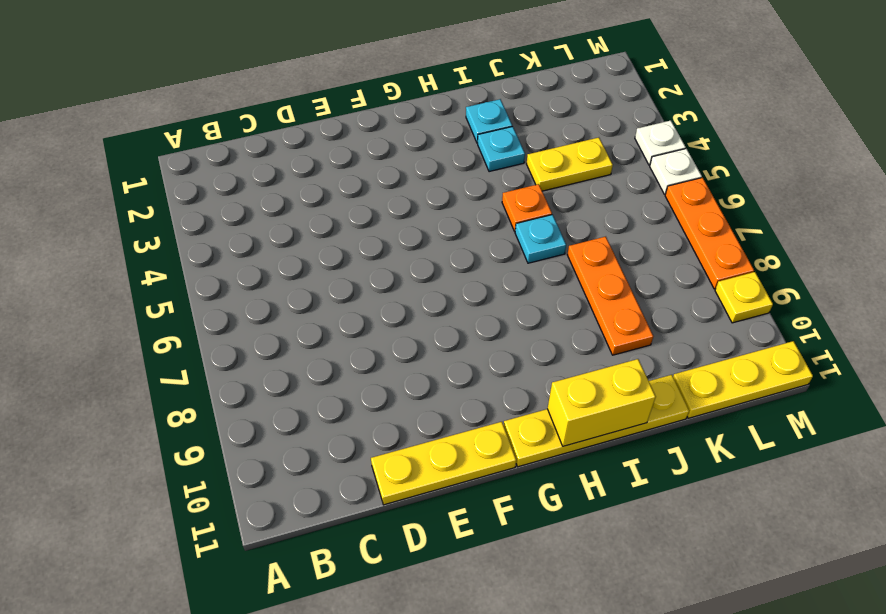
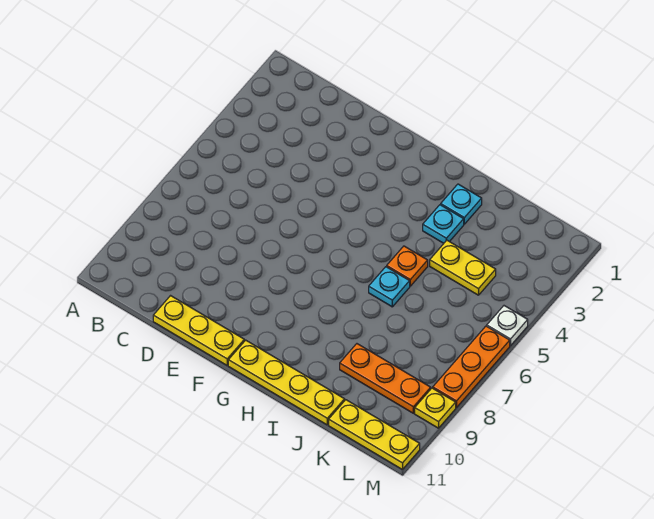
yellow 1x2 brick [547,359,656,446] -> none
orange 1x3 plate [567,237,653,355] -> orange 1x3 plate turned to [340,344,431,413]
white 1x1 plate [635,120,686,165] -> none

